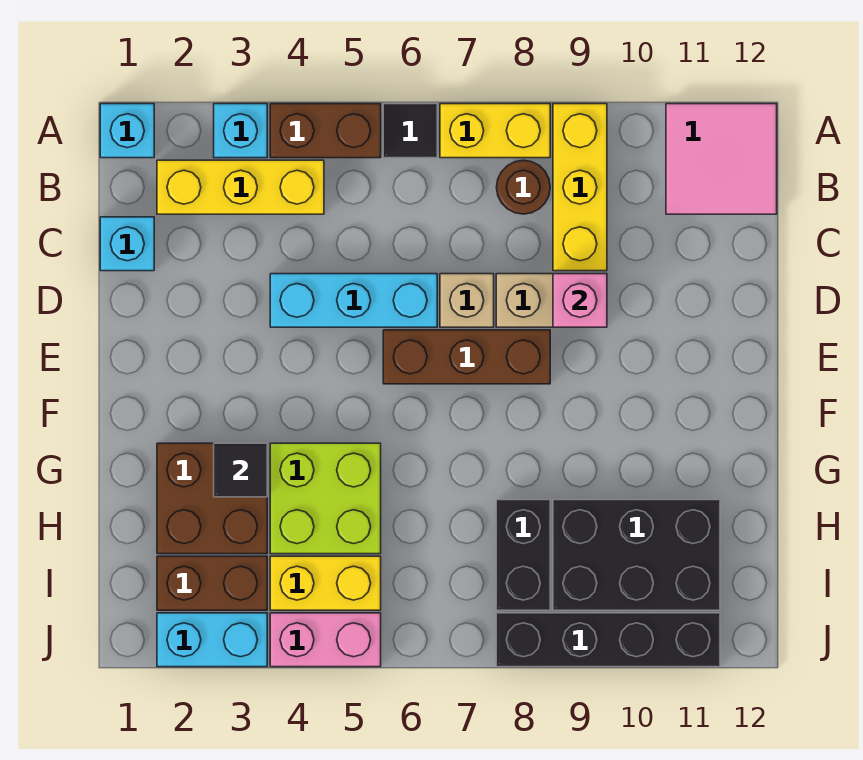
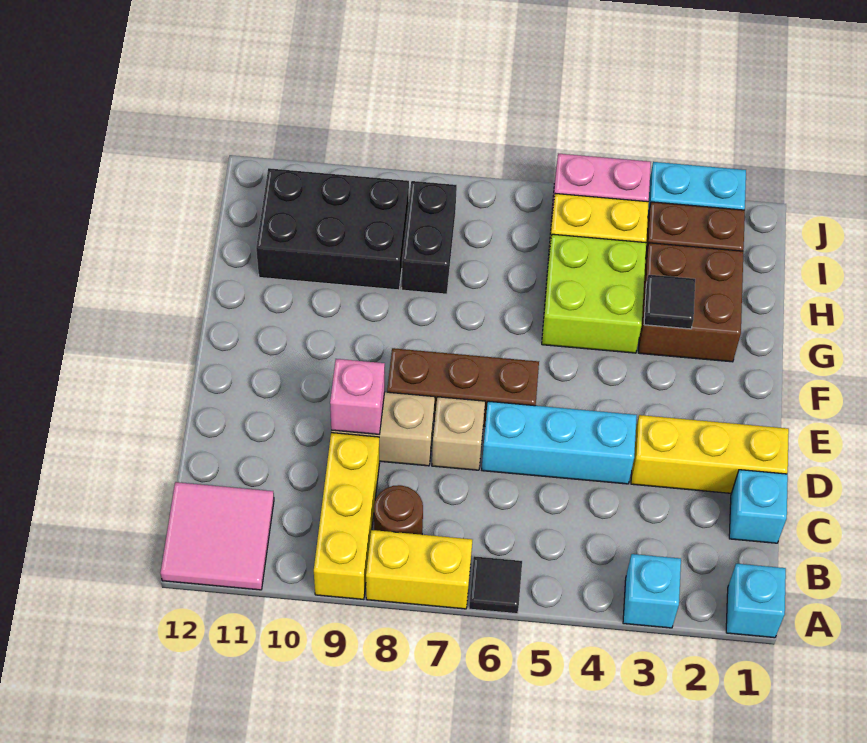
brown 1x2 brick [270,104,381,158] -> none
yellow 1x3 brick [157,160,324,214] -> yellow 1x3 brick moved to [631,415,789,493]
black 1x4 brick [496,613,720,667] -> none

